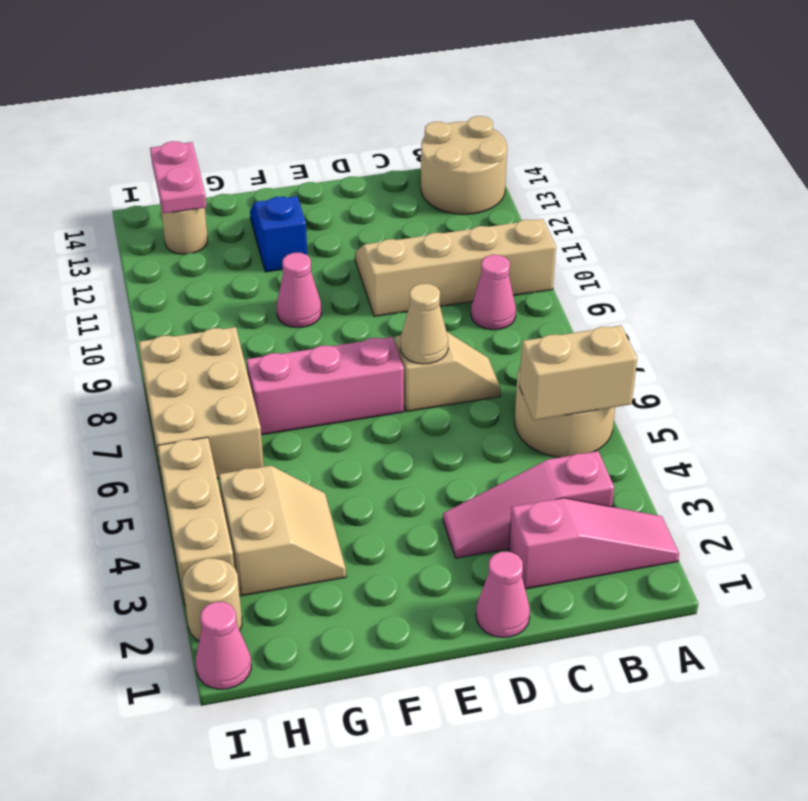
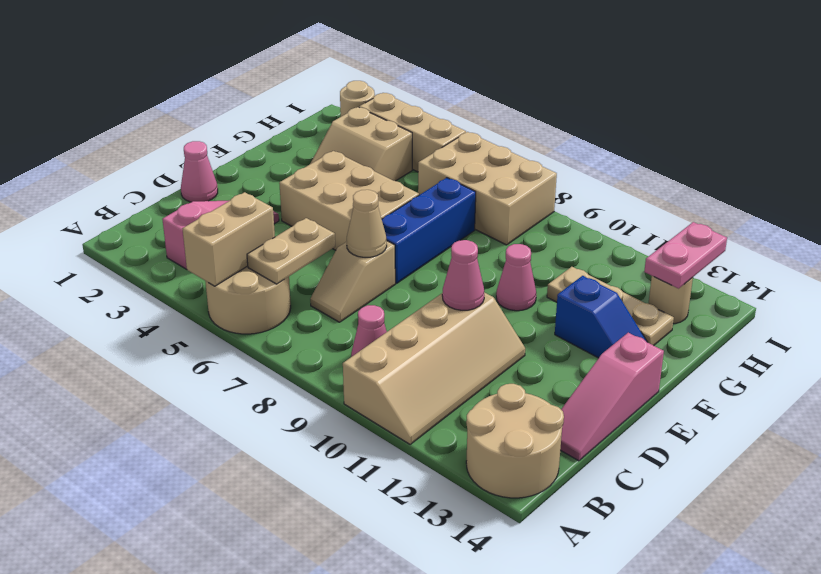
pink 1x3 slope [509,498,679,589] -> pink 1x3 slope moved to [560,333,664,461]
none -> tan 1x2 plate [247,218,335,284]
none -> tan 2x3 brick [279,151,419,250]
pink 1x3 brick [246,337,404,435] -> blue 1x3 brick [382,178,476,283]
none -> tan 1x3 plate [547,267,674,346]
pink 1x2 plate [150,141,206,213] -> pink 1x2 plate turned to [644,222,727,288]
pink 1x1 cone [196,602,251,689] -> pink 1x1 cone moved to [442,240,484,310]

